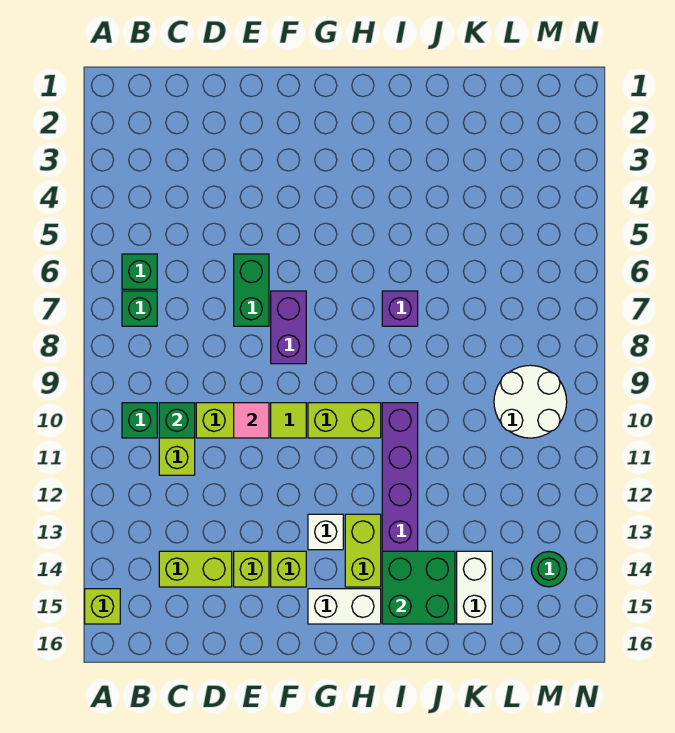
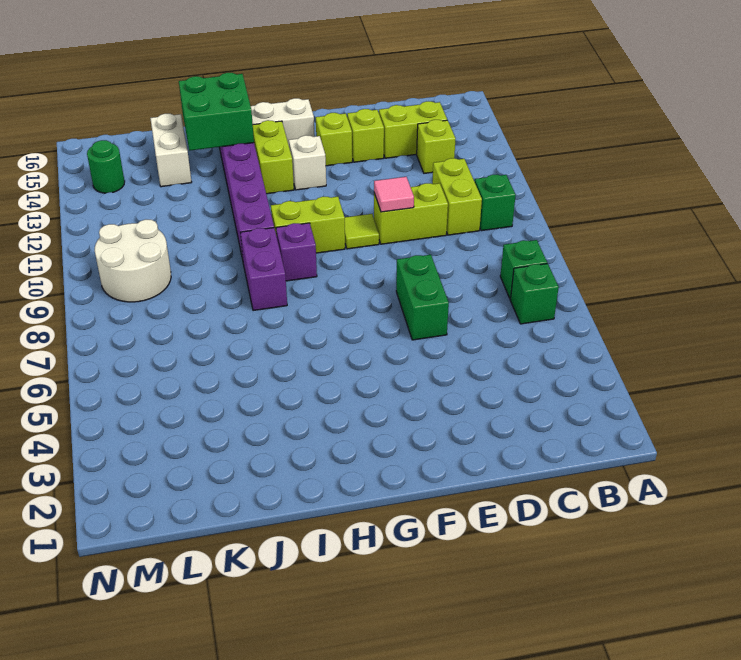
lime 1x1 brick [85,589,120,624] -> lime 1x1 brick moved to [417,120,456,173]
green 1x1 brick [159,403,195,438] -> none
purple 1x2 brick [271,291,306,364] -> purple 1x2 brick moved to [240,228,287,311]
purple 1x1 brick [382,291,418,326] -> purple 1x1 brick moved to [276,223,317,281]

